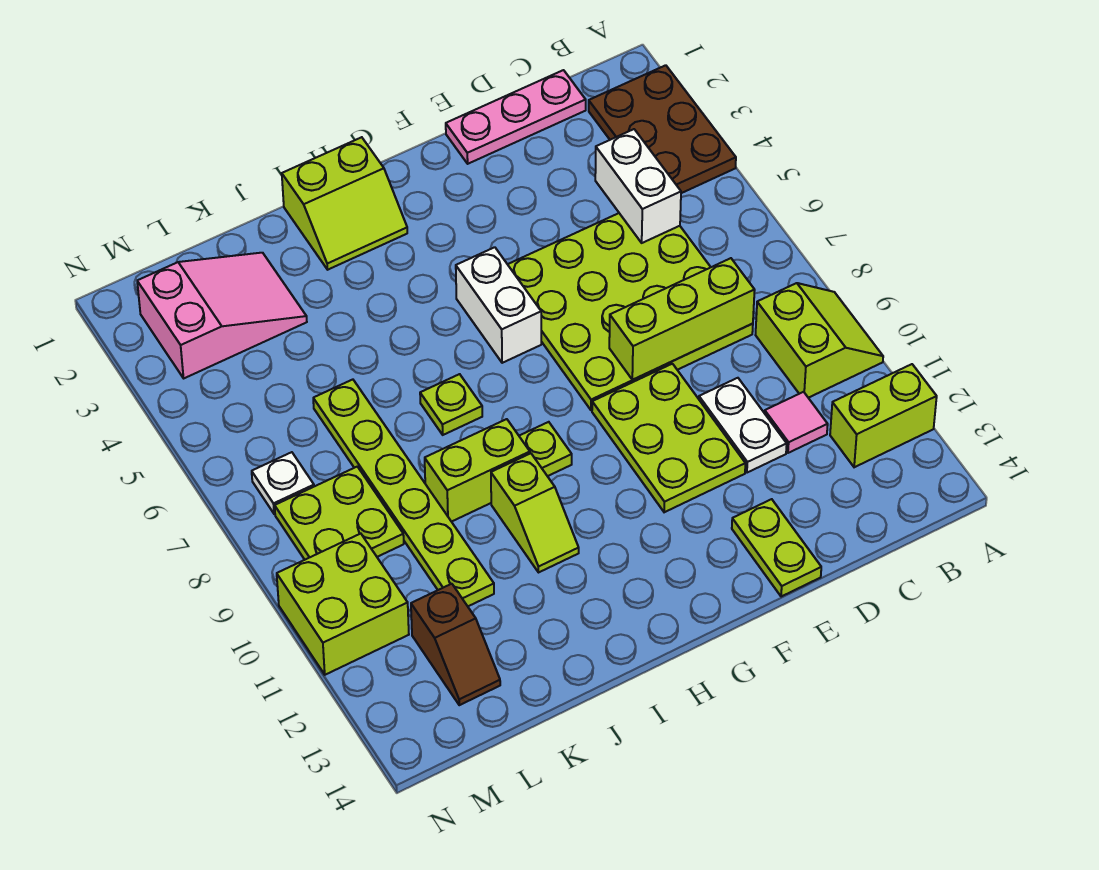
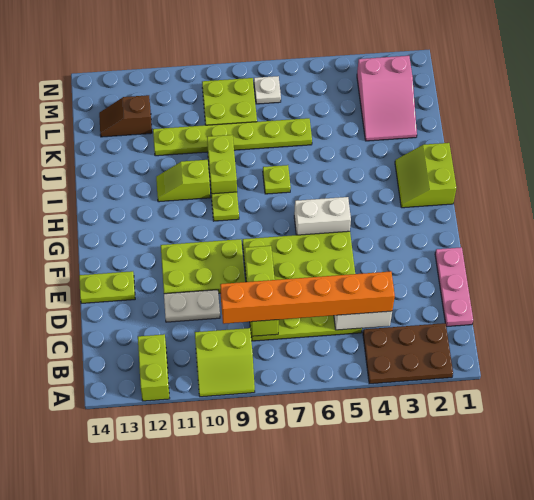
none -> orange 1x6 brick [220,271,395,324]
pink 1x1 tile [765,392,828,453] -> none
lime 2x2 brick [277,534,409,675] -> none

